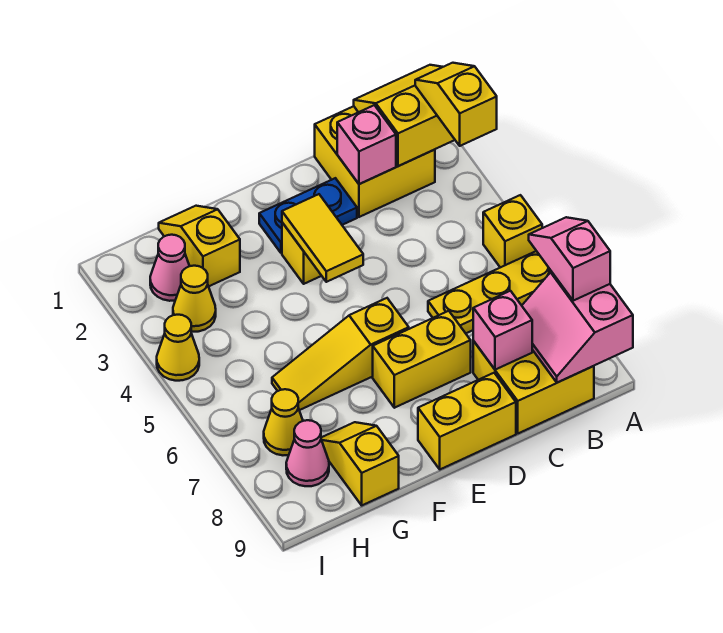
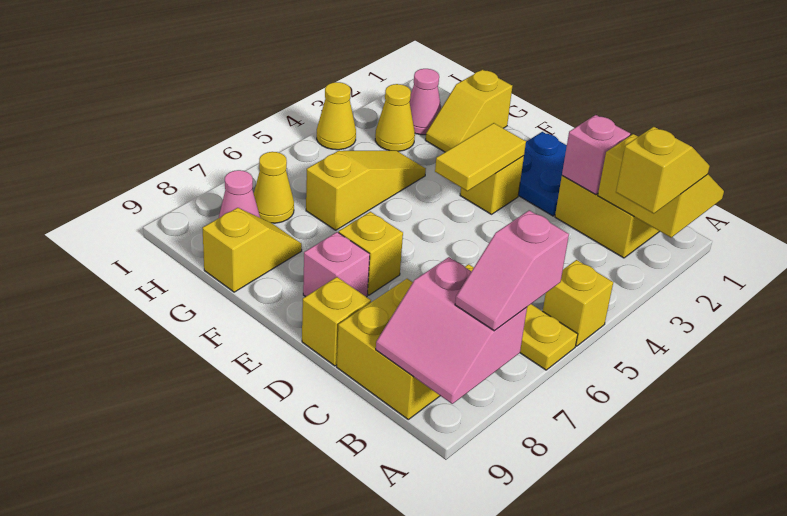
pink 1x2 slope [529,217,610,301] -> pink 1x2 slope turned to [455,210,569,331]
pink 2x2 slope [522,272,633,383] -> pink 2x2 slope turned to [376,257,527,404]
pink 1x1 brick [473,291,532,370] -> pink 1x1 brick moved to [303,232,370,297]
blue 1x2 plate [259,178,357,253] -> blue 2x2 plate [518,132,567,216]
yellow 1x2 brick [373,311,471,408] -> yellow 1x1 brick [339,212,403,295]
yellow 1x2 brick [418,373,516,469] -> yellow 1x1 brick [302,277,371,366]
yellow 1x3 slope [272,298,409,410] -> yellow 1x3 slope turned to [306,151,426,230]
yellow 1x2 slope [159,206,240,286] -> yellow 1x2 slope turned to [425,69,512,152]

